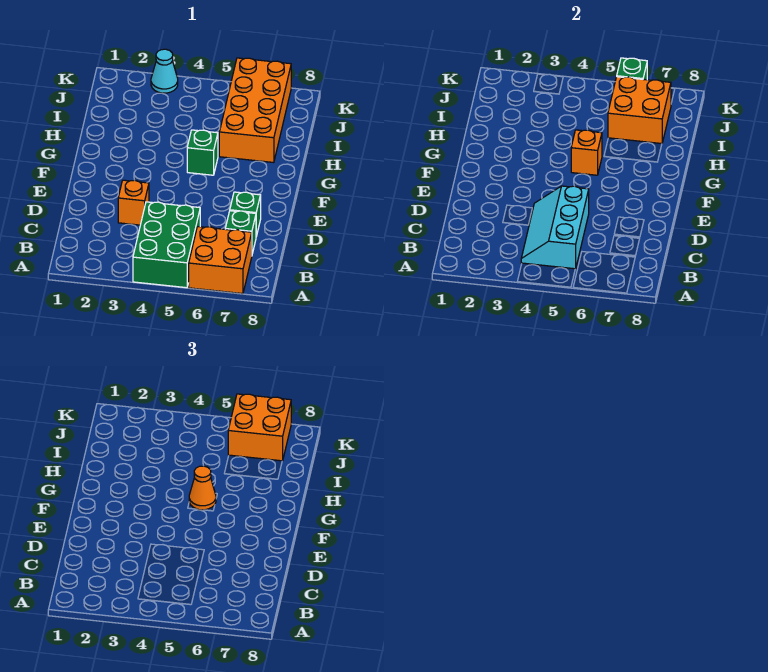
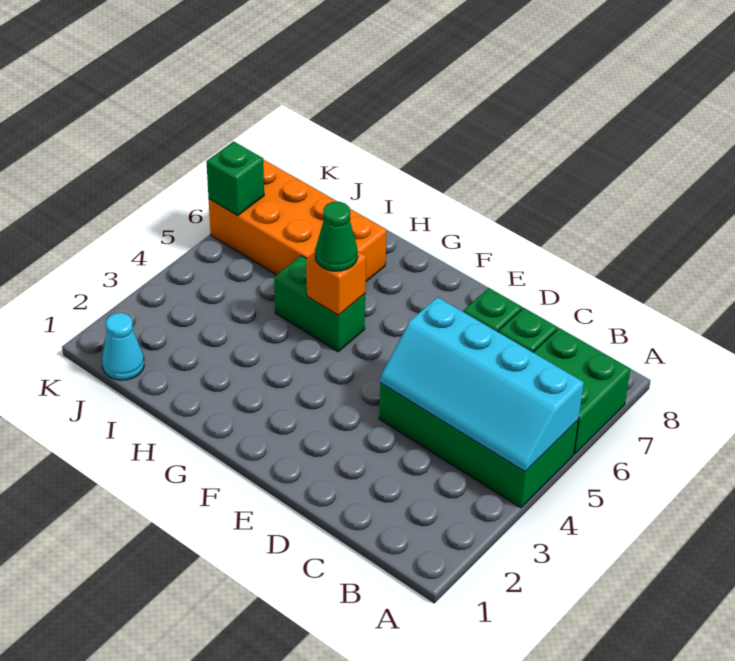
green 2x3 brick [133,202,200,288] -> green 2x4 brick [379,383,578,508]
orange 2x2 brick [189,227,252,294] -> green 2x2 brick [533,328,630,454]
cyan 2x3 slope [521,186,589,269] -> cyan 2x4 slope [380,297,584,472]
orange 1x1 brick [118,180,149,225] -> none
green 1x1 brick [187,130,218,175] -> green 1x2 brick [274,256,365,352]
orange 1x1 cone [189,466,216,510] -> green 1x1 cone [315,202,358,271]
orange 2x2 brick [608,77,671,144] -> none
orange 2x2 brick [228,394,291,461] -> none
cyan 1x1 cone [151,49,178,93] -> cyan 1x1 cone moved to [102,313,144,380]

